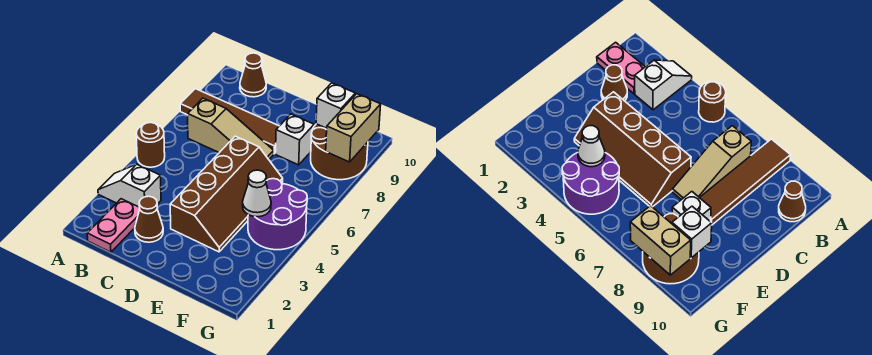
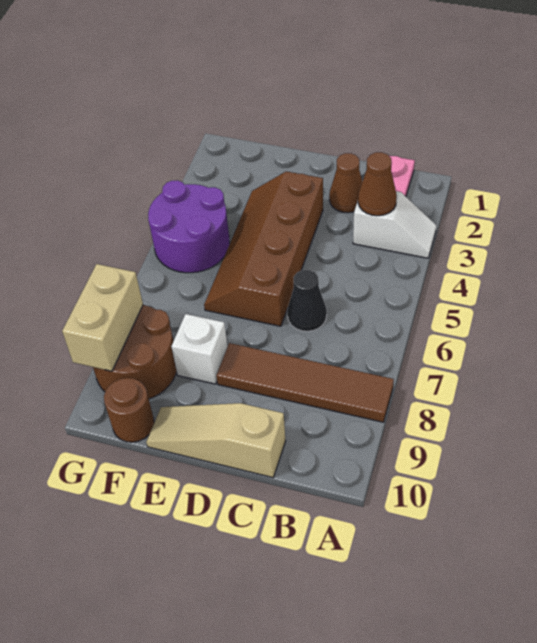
brown 1x1 round brick [136,123,165,167] -> brown 1x1 round brick moved to [104,378,154,442]
tan 1x3 slope [188,98,274,159] -> tan 1x3 slope moved to [146,403,286,478]
brown 1x1 cone [240,53,266,97] -> brown 1x1 cone moved to [358,152,397,216]
none -> black 1x1 cone [287,270,327,331]
white 1x1 cone [243,170,271,217] -> none
white 1x1 brick [316,83,355,128] -> none

